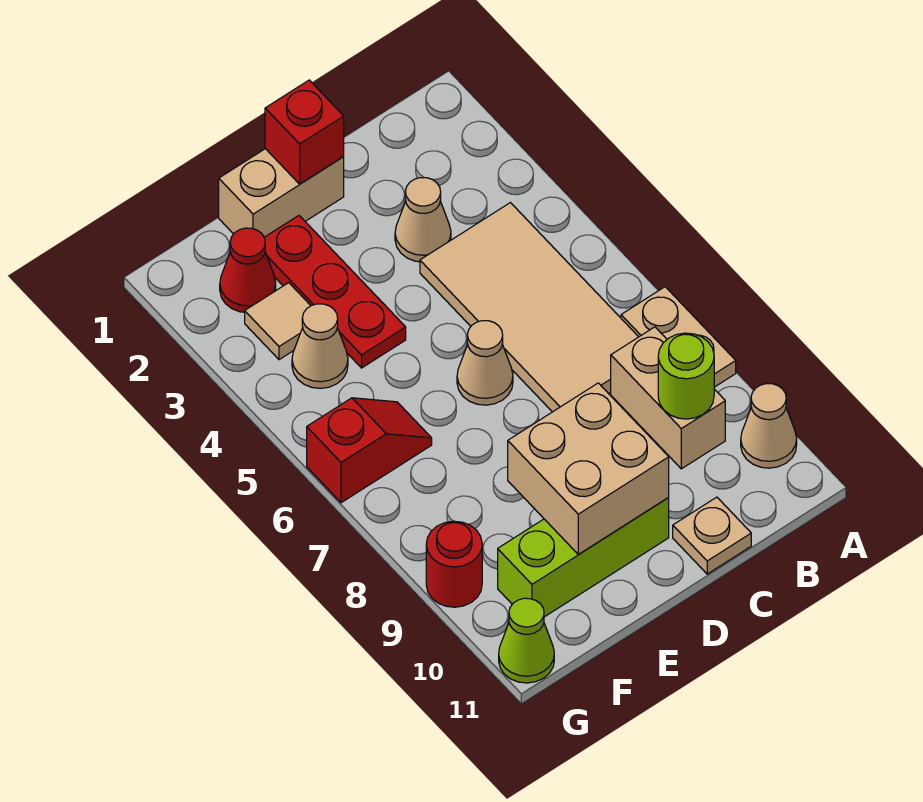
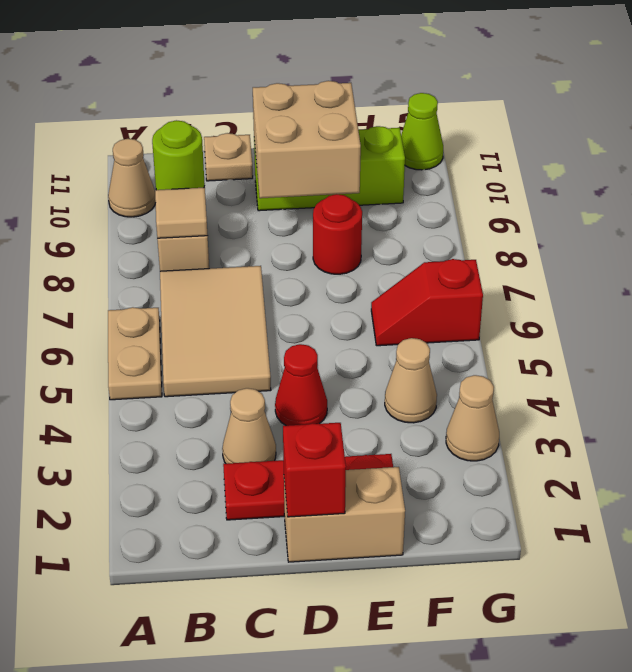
tan 1x2 plate [621,287,736,387] -> tan 1x2 plate moved to [108,307,162,400]
tan 2x4 tile [420,203,638,412] -> tan 2x3 tile [160,266,271,397]
tan 1x1 cone [457,321,513,405] -> tan 1x1 cone moved to [446,375,499,461]
red 1x3 plate [264,216,406,368] -> red 1x3 plate turned to [223,454,393,520]
red 1x1 cone [220,228,276,312] -> red 1x1 cone moved to [275,344,327,426]
tan 1x1 tile [245,283,311,360] -> tan 1x1 tile moved to [155,187,208,238]
red 1x1 round brick [426,521,482,607] -> red 1x1 round brick moved to [313,194,362,274]

